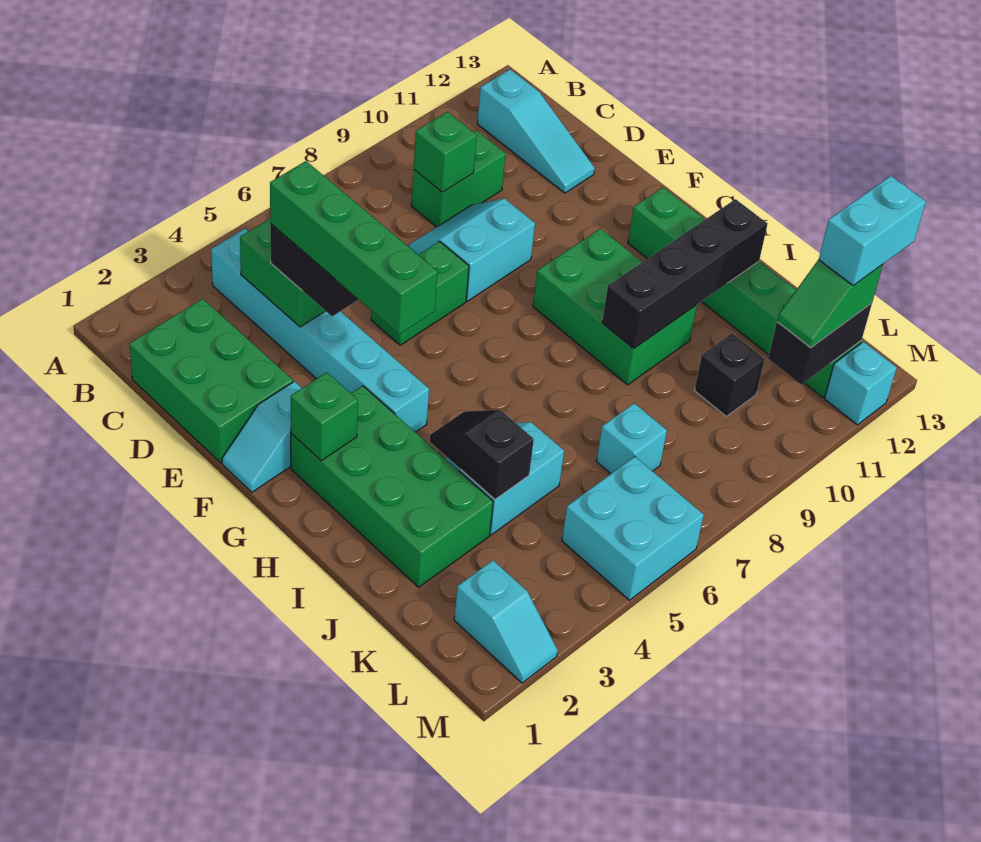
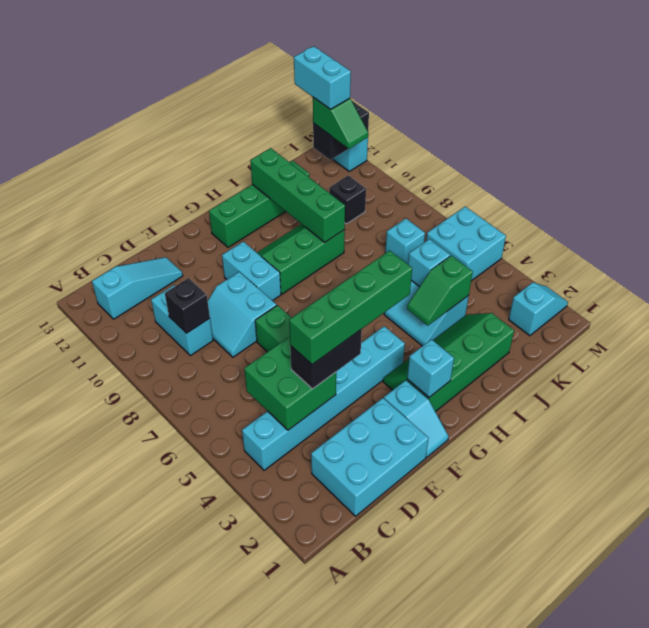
green 2x3 brick [130,299,293,463] -> cyan 2x3 brick [311,398,429,516]
green 1x2 brick [412,131,506,227] -> cyan 1x2 brick [151,285,213,356]
green 1x1 brick [414,112,477,192] -> black 1x1 brick [165,278,210,333]
none -> cyan 1x2 brick [222,241,281,301]
green 2x4 brick [291,386,493,587] -> green 2x4 slope [383,313,514,412]
green 1x1 brick [291,372,358,461] -> cyan 1x1 brick [407,340,454,397]
green 2x3 brick [533,229,697,385] -> green 2x3 slope [257,224,345,294]
green 1x6 brick [628,187,861,397] -> green 1x4 brick [209,160,309,247]
black 1x2 slope [429,410,534,499] -> green 1x2 slope [407,255,473,326]
black 1x4 brick [602,199,767,349] -> green 1x4 brick [250,148,345,242]
none -> cyan 1x1 brick [408,239,450,287]
black 1x2 brick [768,303,872,385] -> black 1x2 brick turned to [313,101,369,160]

